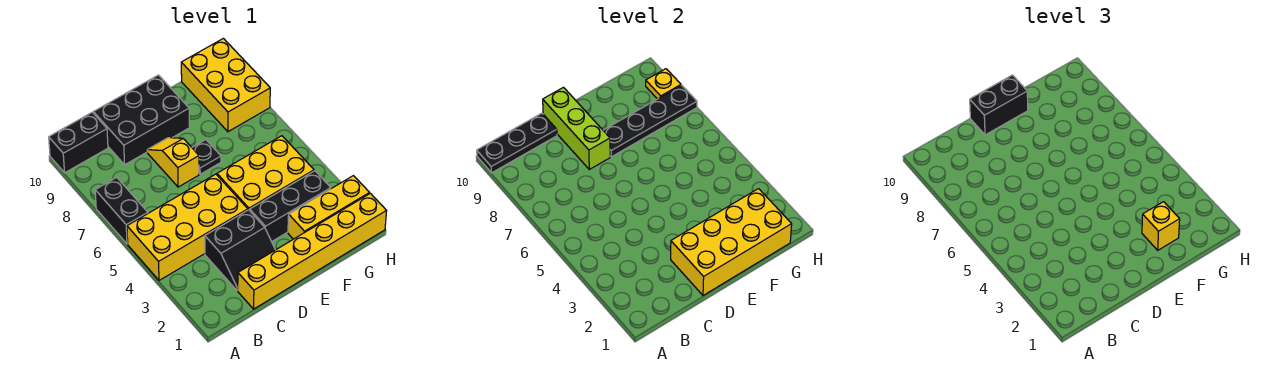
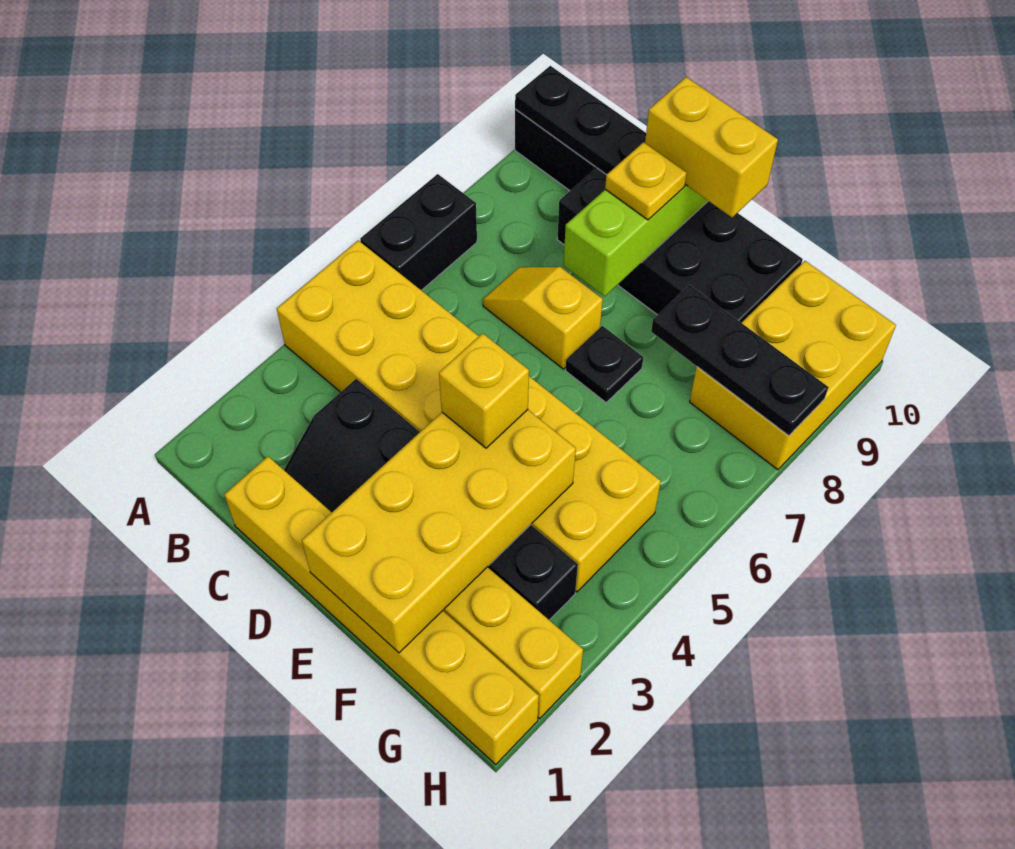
black 2x3 brick [93,75,189,165] -> black 2x4 brick [557,168,803,323]
yellow 2x4 brick [671,189,792,295] -> yellow 2x4 brick turned to [302,410,576,653]
yellow 1x2 slope [147,138,199,187] -> yellow 1x2 slope turned to [483,267,603,369]
black 1x2 brick [970,75,1028,135] -> yellow 1x2 brick [645,77,778,217]
black 1x4 plate [603,85,697,157] -> black 1x3 plate [651,285,828,436]
yellow 1x1 brick [1142,202,1180,250] -> yellow 1x1 brick moved to [439,333,529,448]
yellow 1x1 plate [646,69,681,99] -> yellow 1x1 plate moved to [605,142,687,220]

